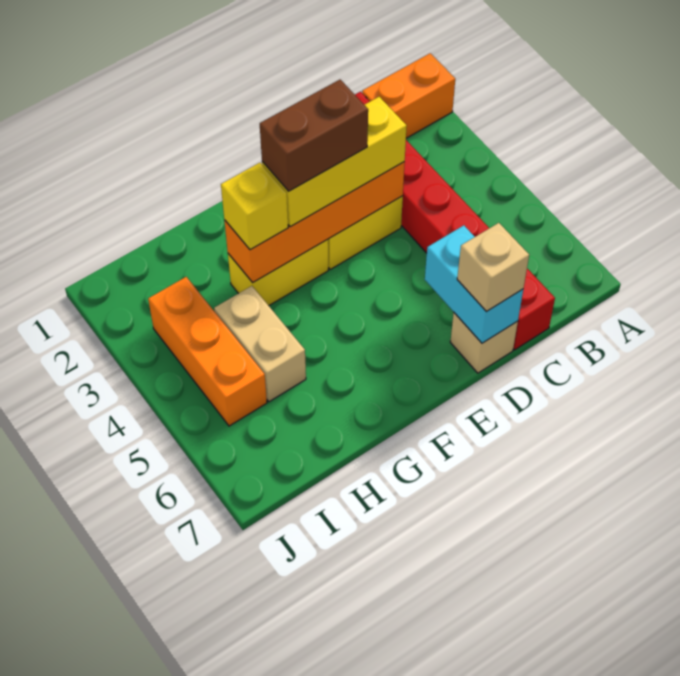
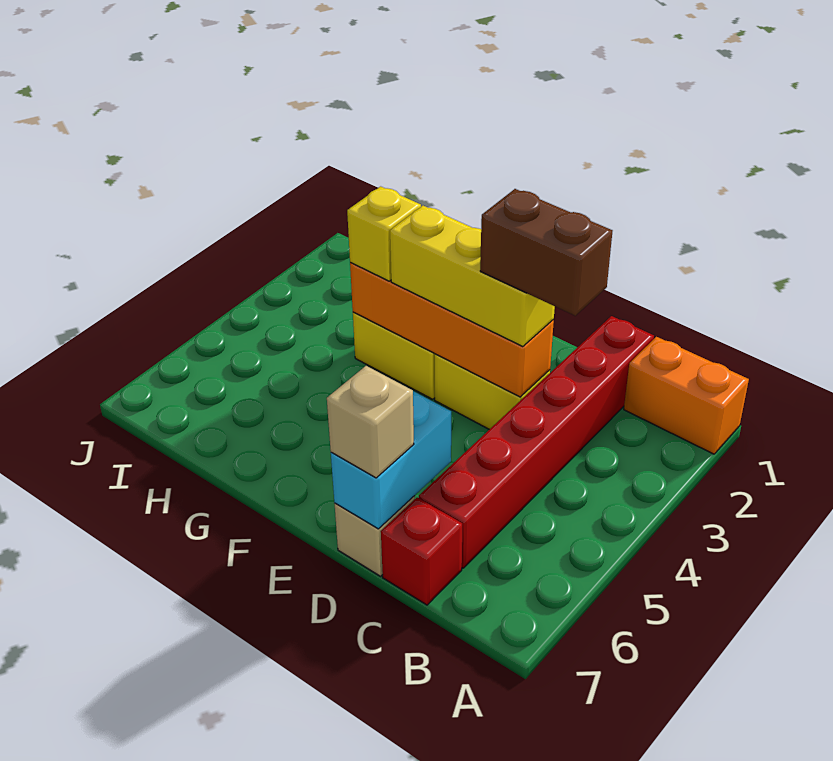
brown 1x2 brick [260,80,368,191] -> brown 1x2 brick moved to [480,189,612,316]
tan 1x2 brick [214,286,306,402] -> none
orange 1x3 brick [148,277,267,426] -> none

